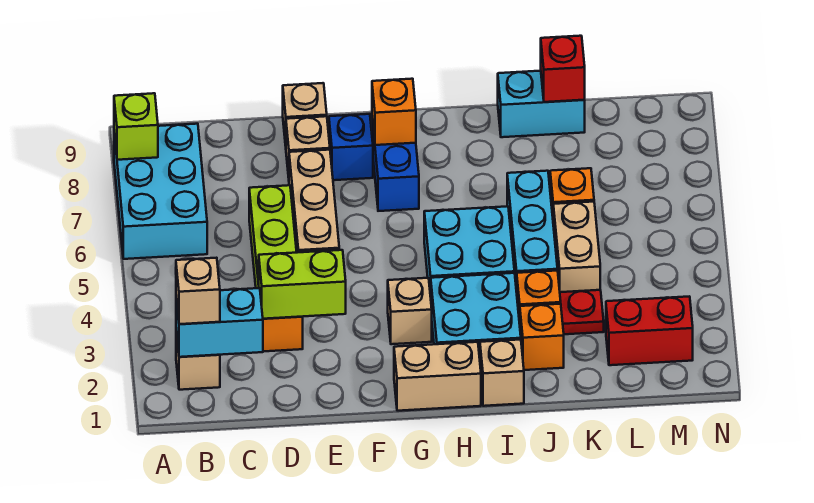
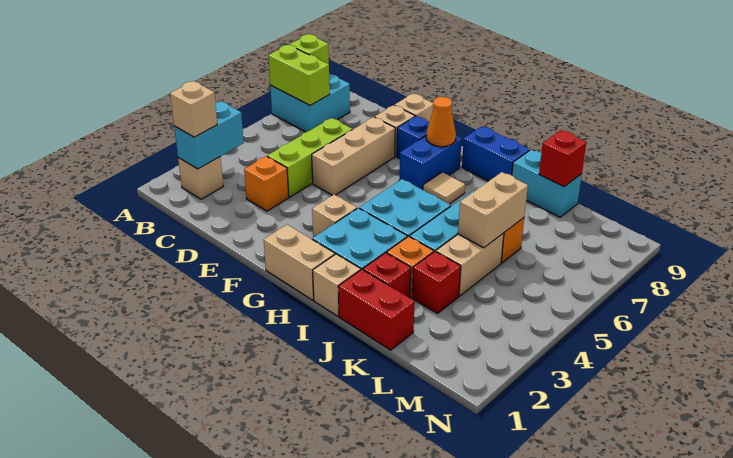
cyan 2x3 brick [114,124,207,259] -> cyan 2x2 brick [270,74,350,132]
cyan 1x2 brick [176,288,263,357] -> cyan 1x2 brick turned to [174,101,244,169]
lime 1x2 brick [259,250,346,319] -> lime 1x2 brick moved to [268,45,330,105]
orange 1x1 brick [372,79,416,145] -> orange 1x1 cone [426,97,456,147]
none -> tan 1x1 tile [423,172,465,204]
none -> blue 1x2 brick [462,126,530,181]
orange 1x1 brick [520,304,564,370] -> red 1x1 brick [363,253,411,298]
red 1x1 plate [560,290,604,334] -> red 1x1 brick [412,251,461,313]
none -> tan 1x2 brick [458,172,528,248]
red 1x2 brick [606,297,693,365] -> red 1x2 brick moved to [338,270,415,350]

